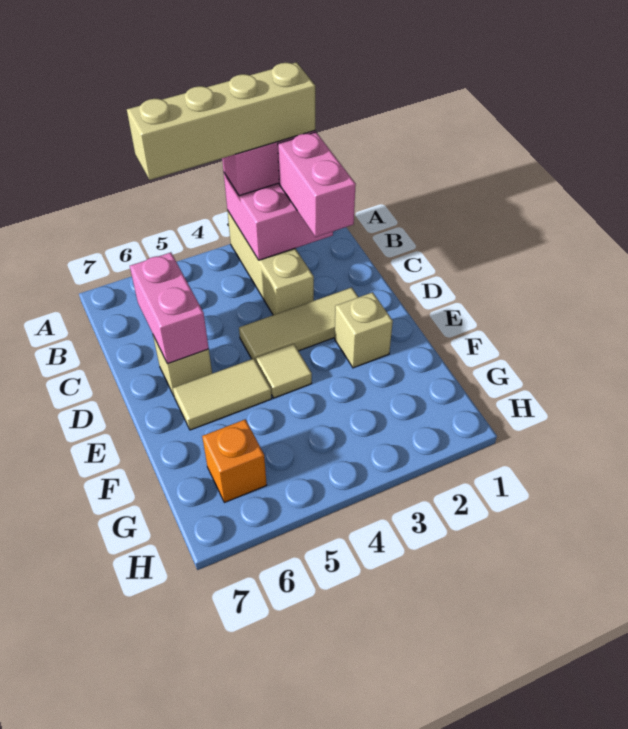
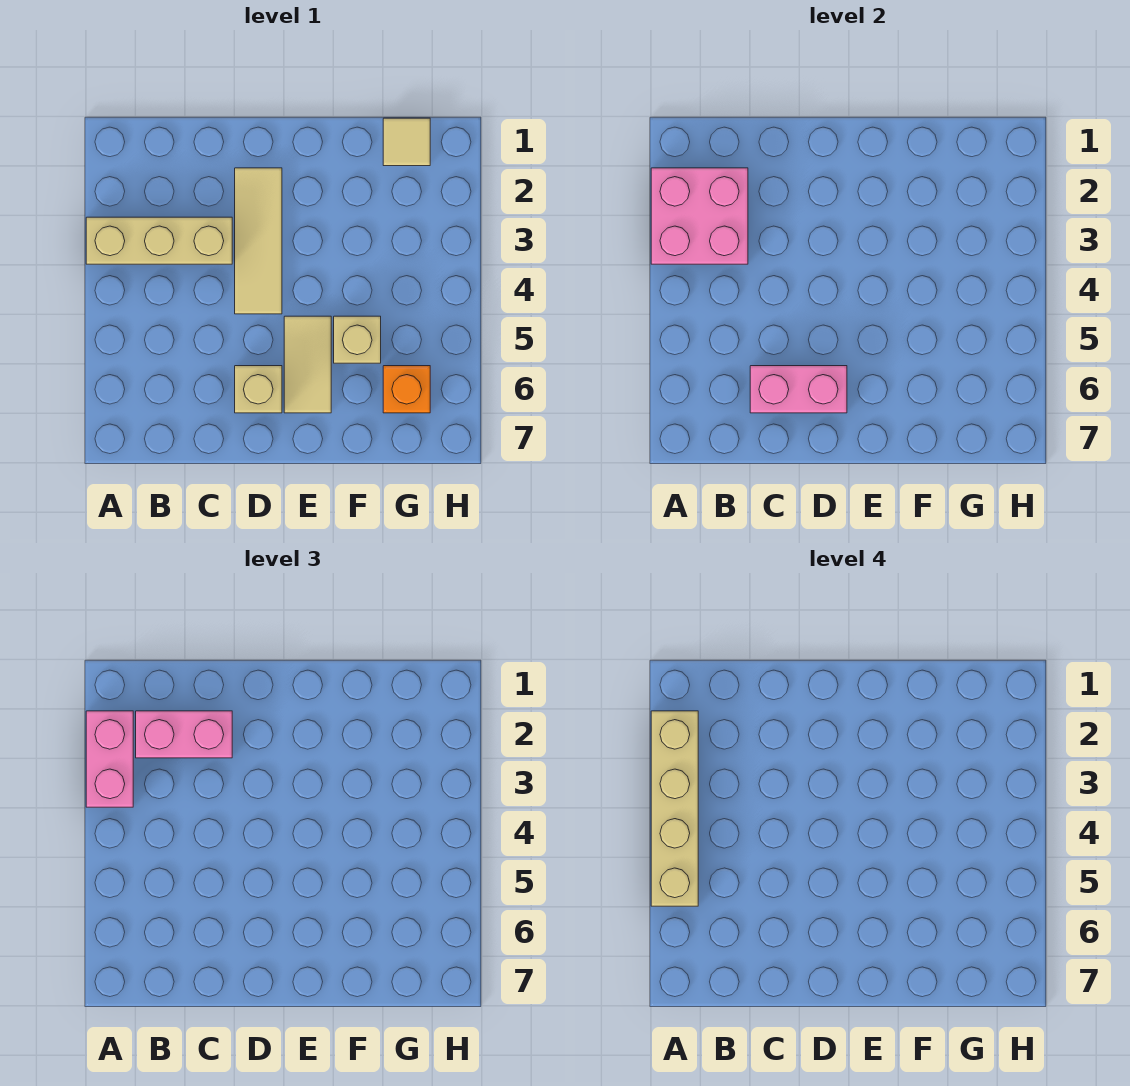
tan 1x1 brick [335,292,393,368] -> tan 1x1 brick moved to [334,316,381,363]
tan 1x1 tile [256,344,312,398] -> tan 1x1 tile moved to [383,118,430,166]

